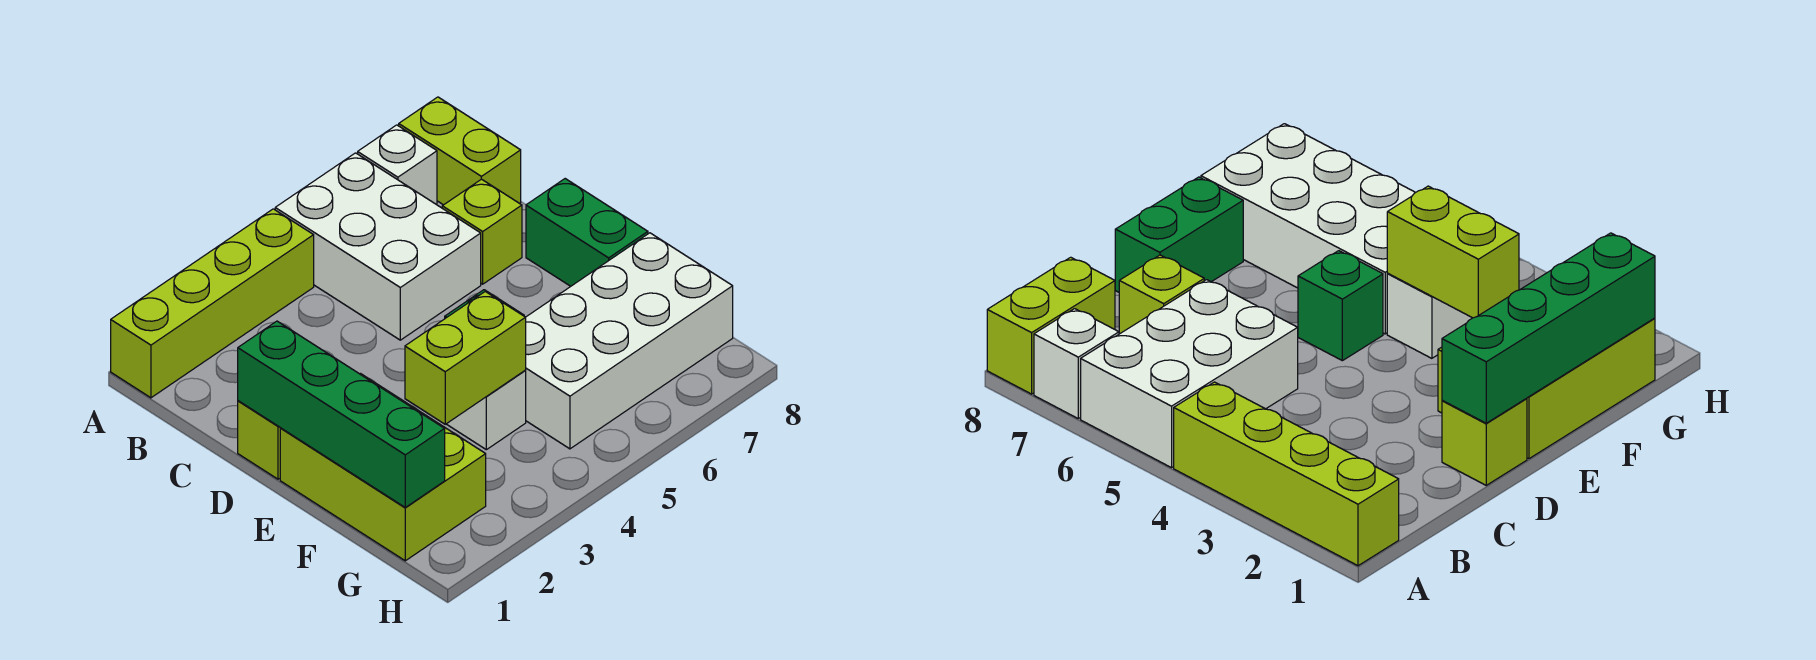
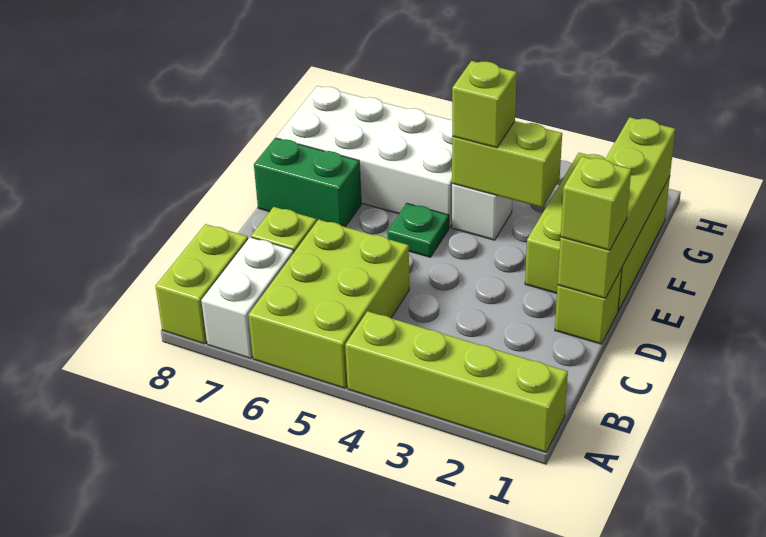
white 2x3 brick [275,153,481,340] -> lime 2x3 brick [248,220,409,388]
white 1x1 brick [358,125,437,204] -> white 1x2 brick [201,237,294,359]
green 1x4 brick [238,321,445,507] -> lime 1x4 brick [558,117,675,298]
none -> lime 1x1 brick [561,157,631,250]
green 1x2 brick [526,179,648,286] -> green 1x2 brick turned to [254,138,361,227]
green 1x1 brick [1298,251,1383,361] -> green 1x1 plate [387,203,449,257]
none -> lime 1x1 brick [452,61,517,148]

